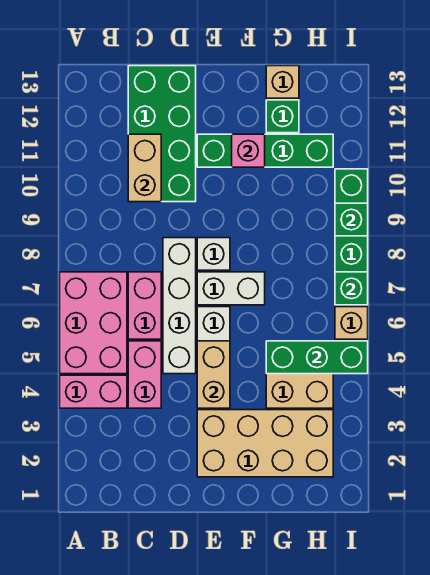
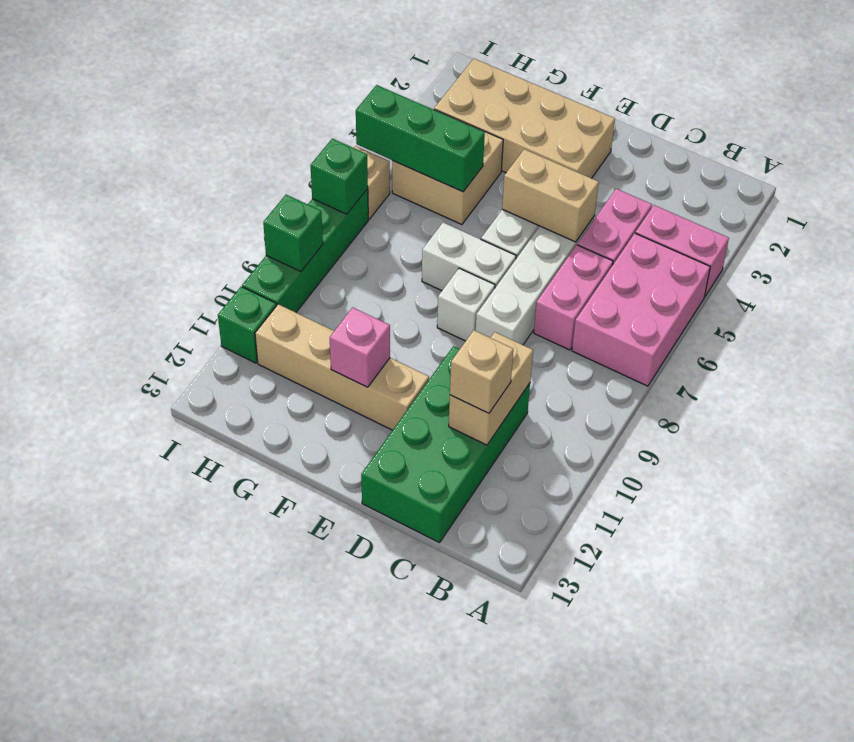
tan 1x2 brick [197,341,230,408] -> tan 1x2 brick turned to [502,149,599,242]
green 1x4 brick [197,134,333,167] -> tan 1x4 brick [255,304,429,430]
green 1x1 brick [266,100,299,133] -> green 1x1 brick moved to [218,287,276,363]
tan 1x1 brick [266,66,299,98] -> tan 1x1 brick moved to [450,330,513,413]

